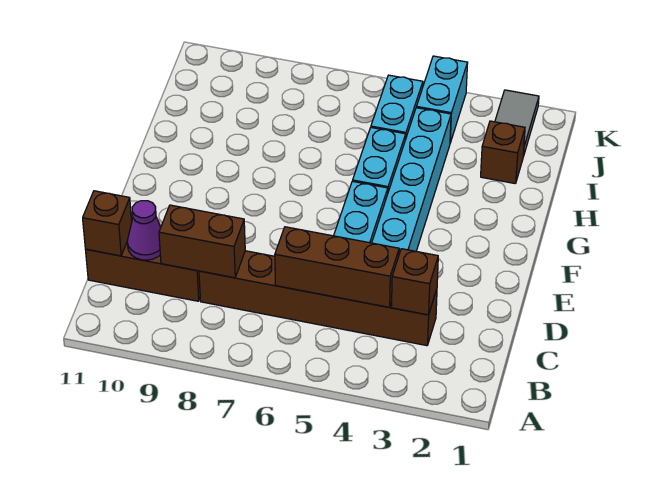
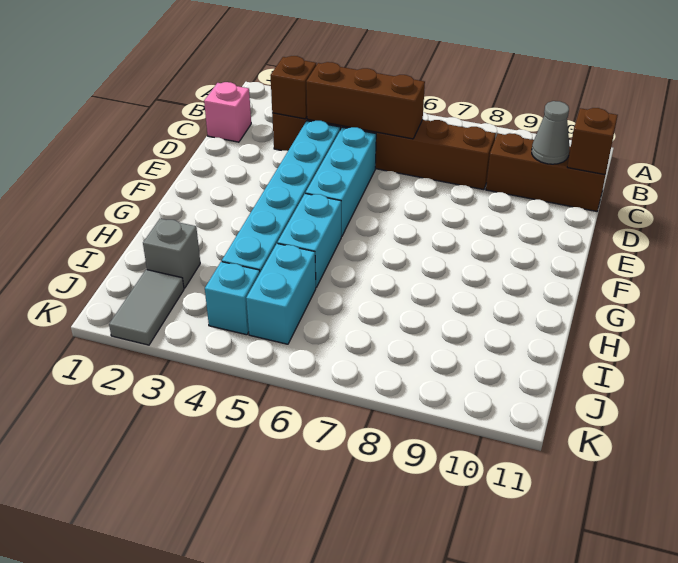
none -> pink 1x1 brick [204,82,251,142]
brown 1x2 brick [159,205,245,278] -> none
purple 1x1 cone [127,201,161,260] -> grey 1x1 cone [532,101,569,164]
brown 1x1 brick [481,121,525,184] -> grey 1x1 brick [143,219,200,288]
cyan 1x2 brick [416,56,468,143] -> cyan 1x1 brick [205,262,260,335]

